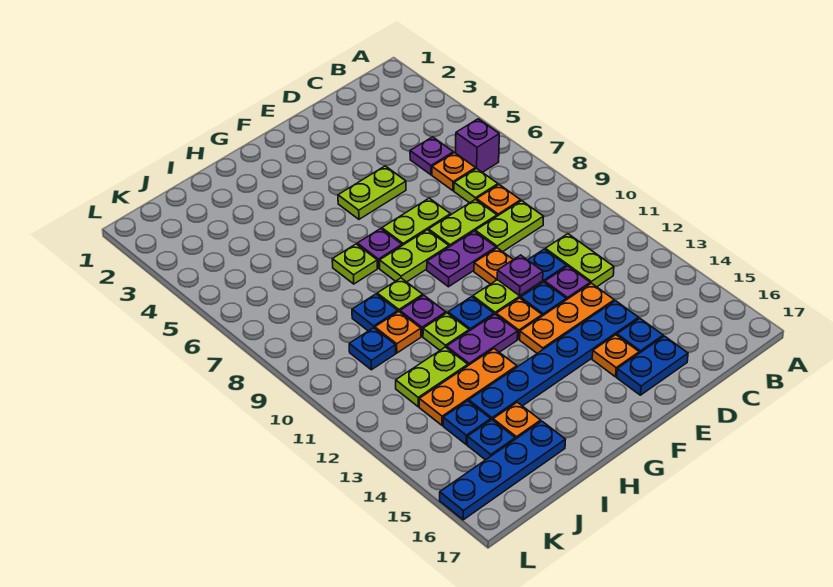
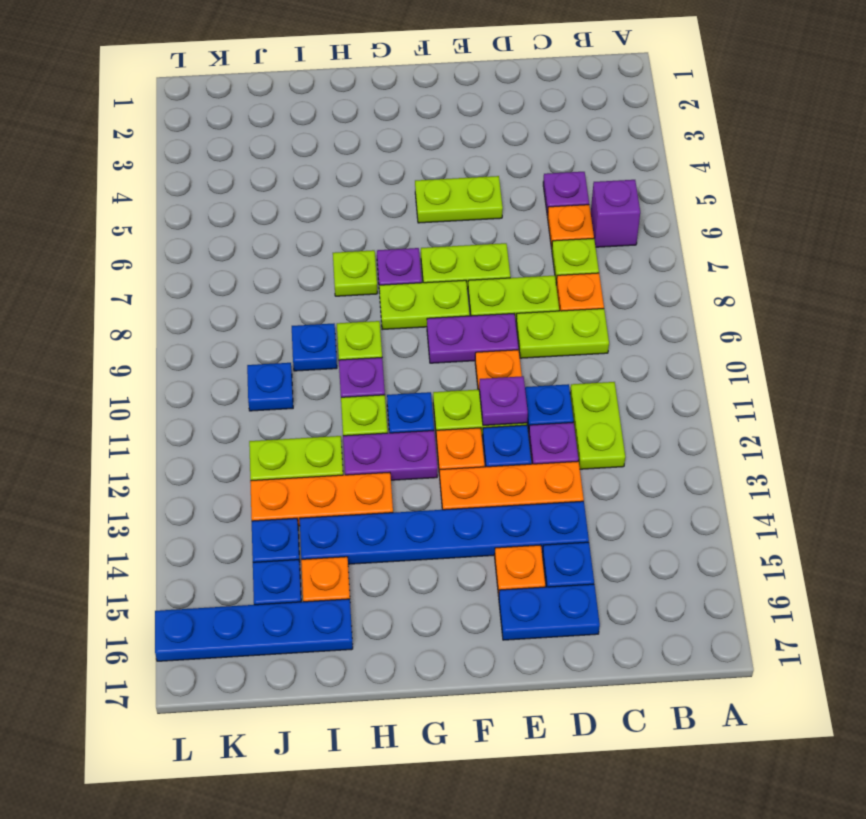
orange 1x1 plate [375,312,421,353] -> none

